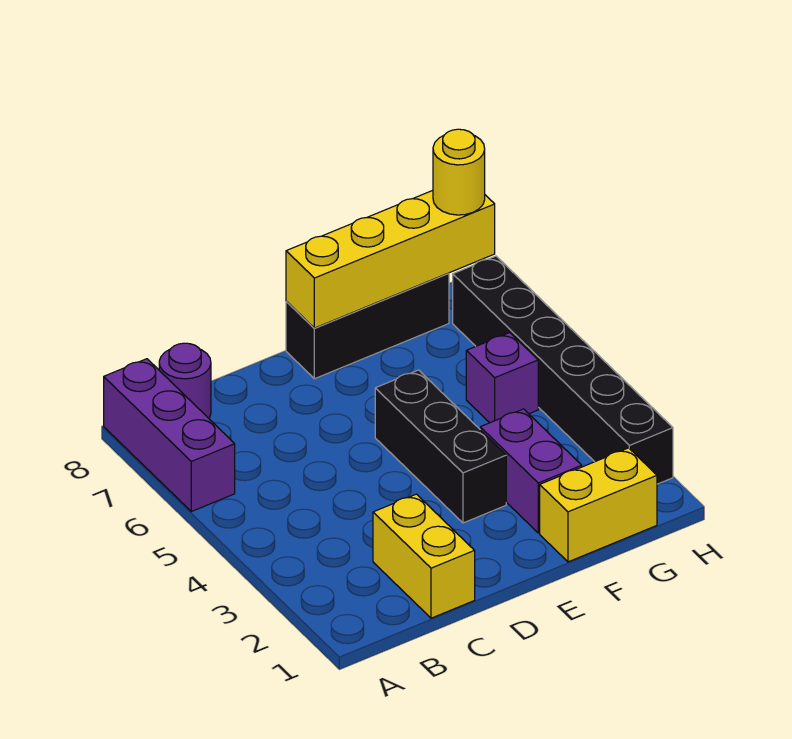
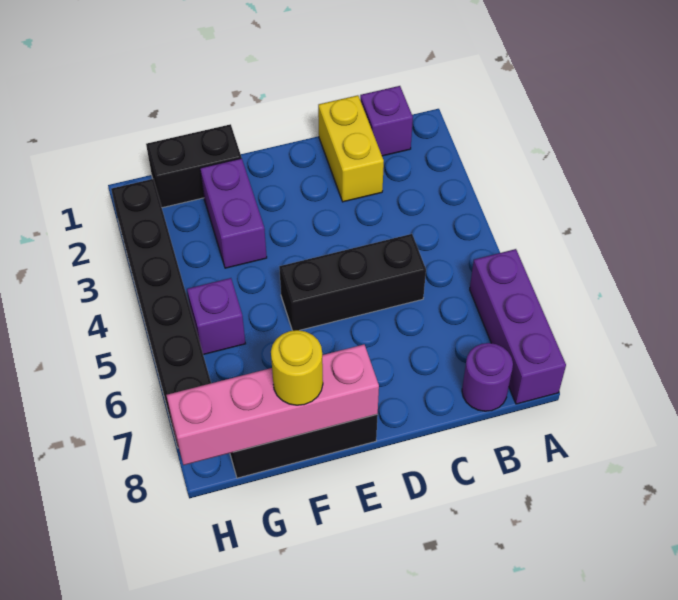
none -> purple 1x1 brick [360,86,413,156]
black 1x3 brick [375,370,506,523] -> black 1x3 brick turned to [279,234,426,331]
yellow 1x4 brick [286,190,495,328] -> pink 1x4 brick [166,345,379,465]
yellow 1x2 brick [540,448,657,562] -> black 1x2 brick [146,124,241,208]
yellow 1x1 round brick [433,129,485,215] -> yellow 1x1 round brick moved to [271,330,323,405]

